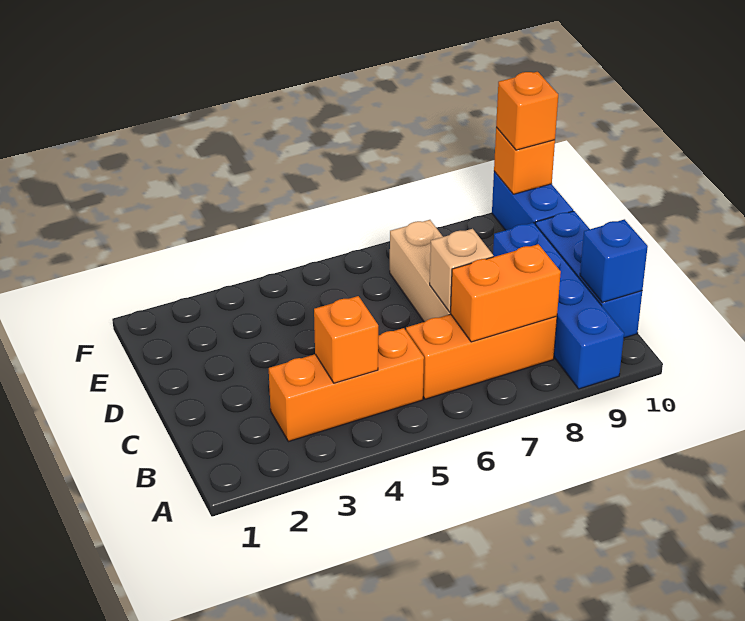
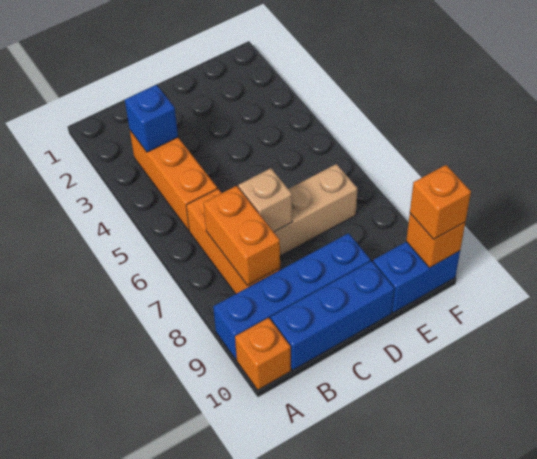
orange 1x1 brick [314,296,378,383] -> orange 1x1 brick moved to [235,318,291,390]
blue 1x1 brick [580,219,648,303] -> blue 1x1 brick moved to [125,85,178,152]

